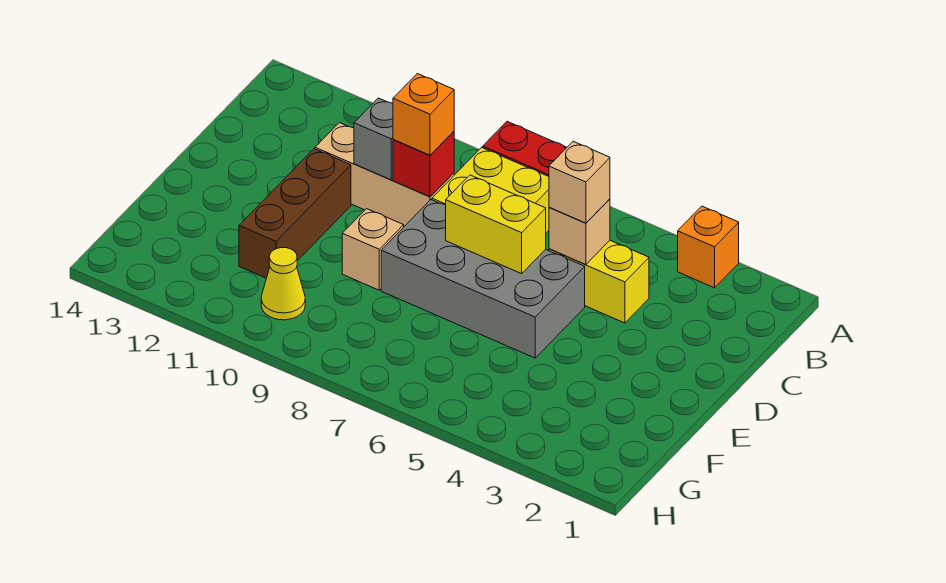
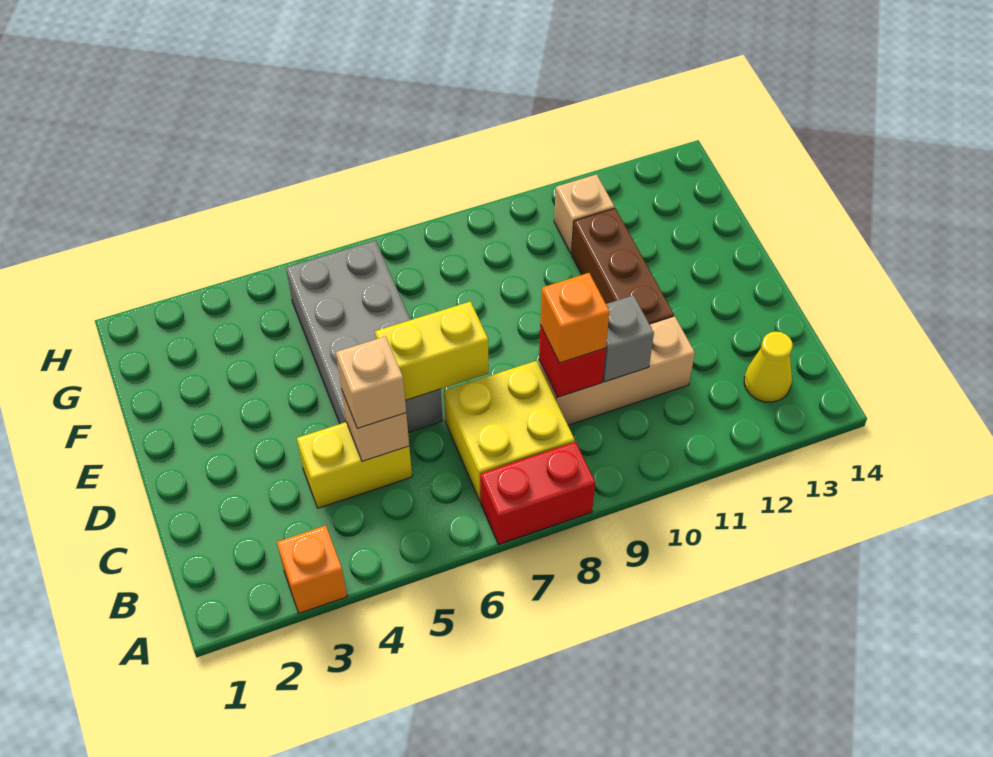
grey 2x4 brick [381,200,585,358] -> grey 2x4 brick turned to [286,241,442,432]
tan 1x1 brick [342,209,404,290] -> tan 1x1 brick moved to [554,174,614,254]
yellow 1x1 cone [261,248,305,320] -> yellow 1x1 cone moved to [744,332,793,402]

